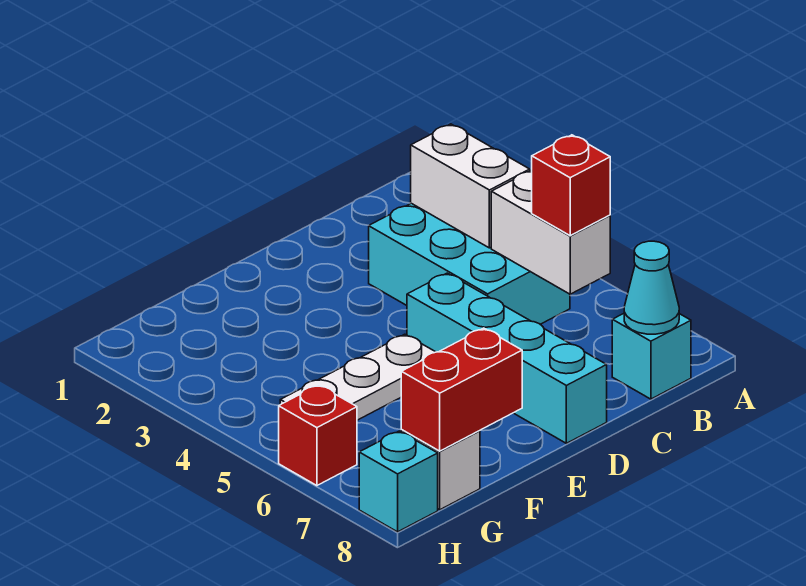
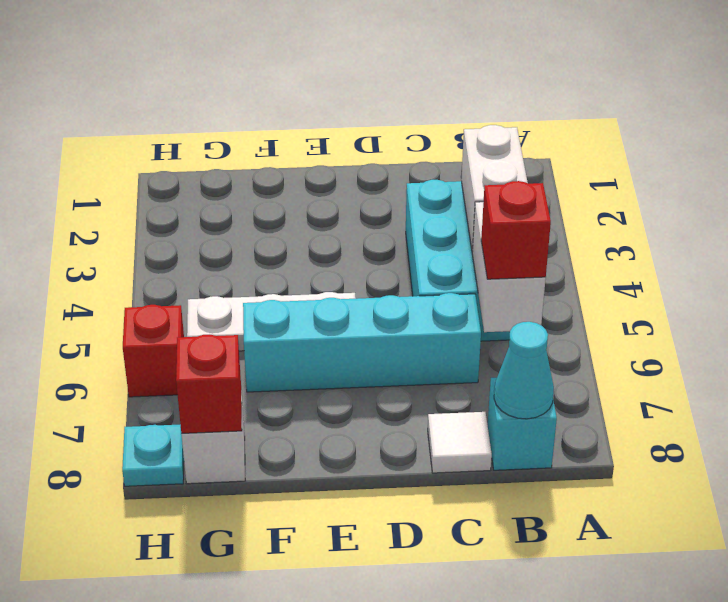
none -> white 1x1 tile [428,412,492,473]
cyan 1x4 brick [407,273,607,443] -> cyan 1x4 brick turned to [243,293,481,392]
red 1x2 brick [401,328,522,451] -> red 1x1 brick [176,335,242,433]
cyan 1x1 brick [359,431,438,532] -> cyan 1x1 plate [122,425,184,486]

